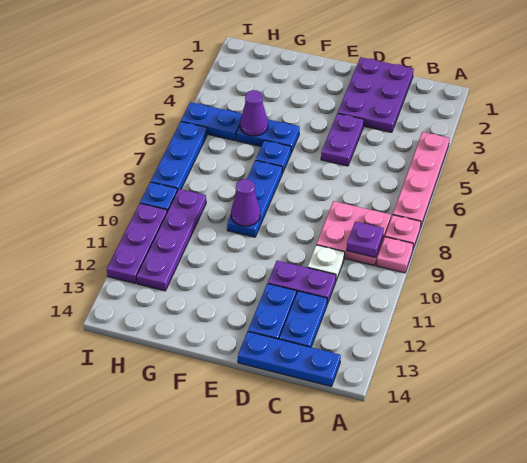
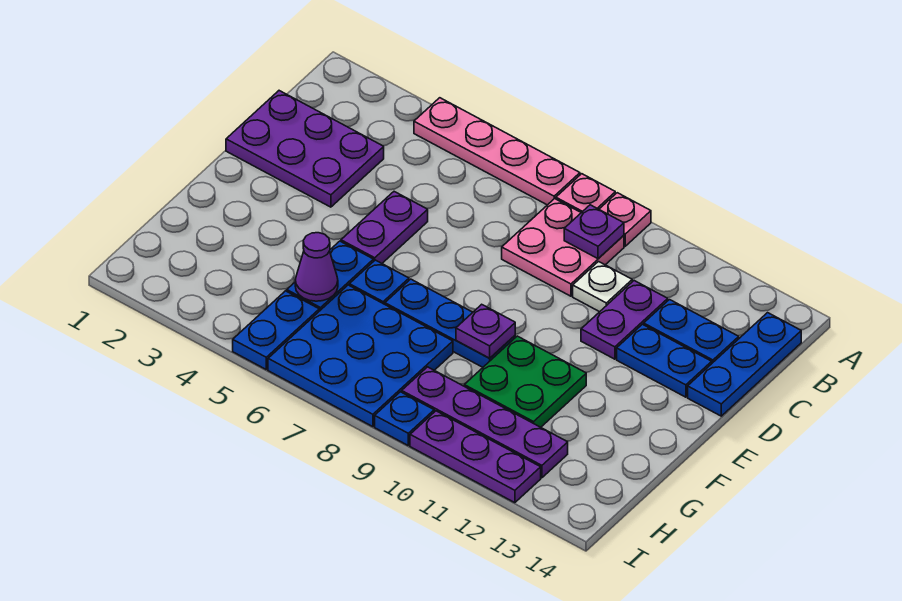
purple 1x2 plate [321,113,364,166] -> purple 1x2 plate turned to [341,192,428,263]
purple 1x1 cone [231,179,260,226] -> purple 1x1 plate [456,304,515,358]
none -> green 2x2 plate [464,336,586,427]
blue 1x3 plate [151,122,207,191] -> blue 3x3 plate [268,285,453,427]

